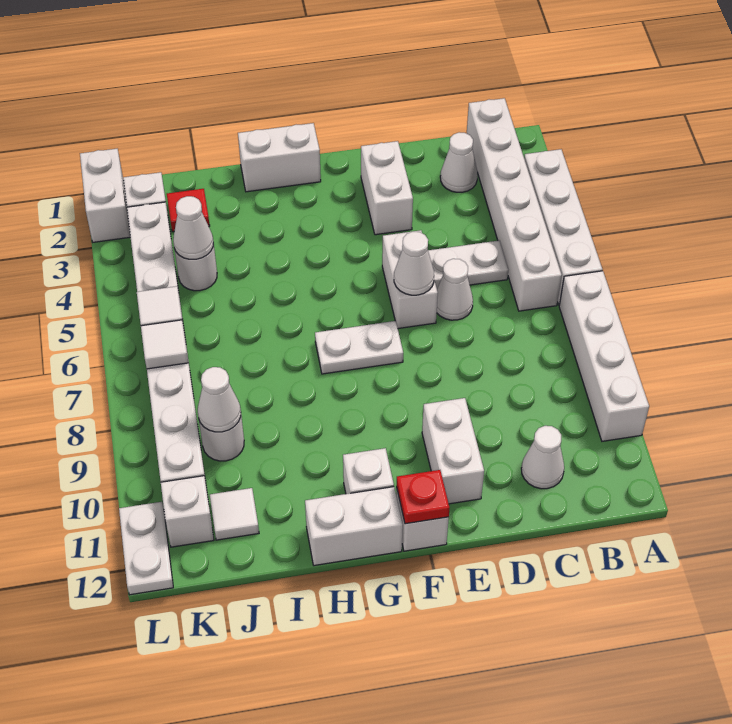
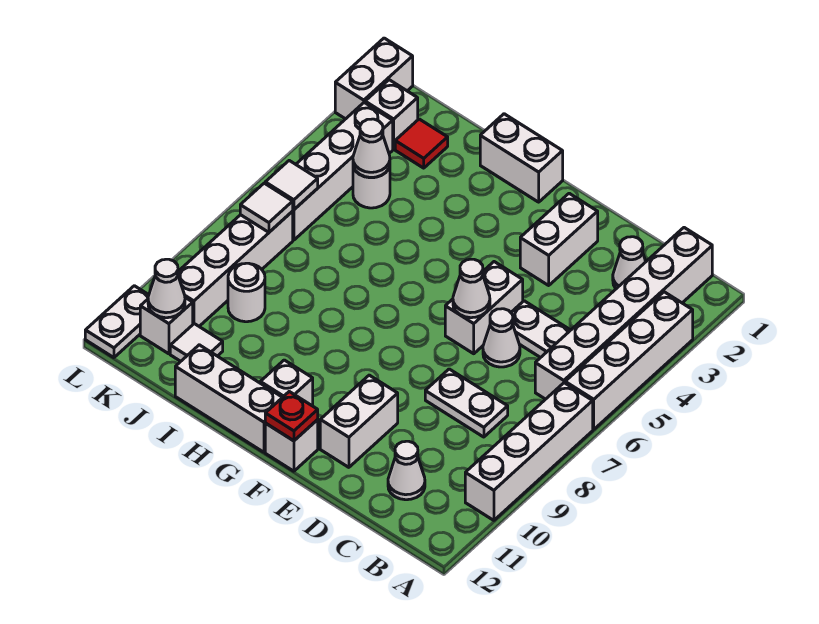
white 1x2 plate [315,321,403,374] -> white 1x2 plate moved to [425,369,508,437]
white 1x2 brick [305,487,403,566] -> white 1x3 brick [175,345,282,452]
white 1x1 cone [198,367,241,432] -> white 1x1 cone moved to [148,259,185,318]

